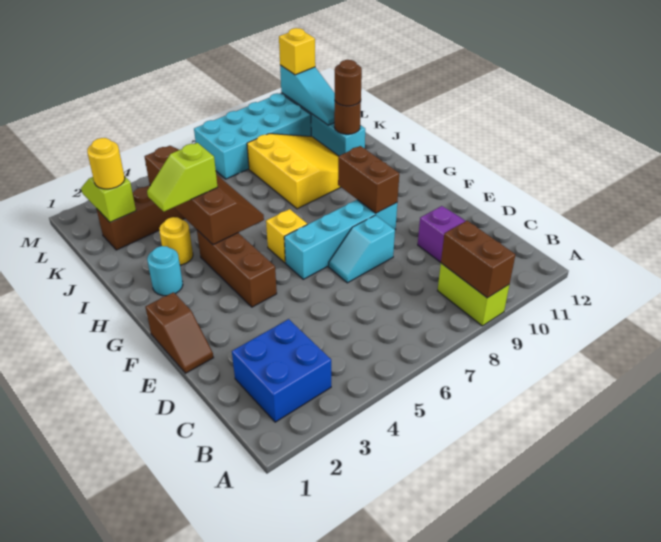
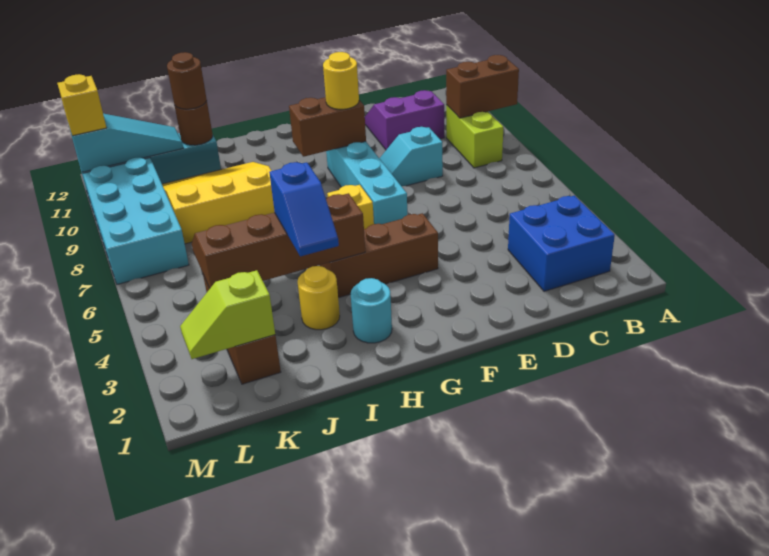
lime 1x2 brick [438,263,509,326] -> lime 1x2 brick turned to [446,105,503,168]
brown 1x2 slope [146,292,213,373] -> none
cyan 1x2 slope [329,215,395,283] -> cyan 1x2 slope turned to [379,127,443,186]
lime 1x2 slope [147,143,217,212] -> blue 1x2 slope [269,162,339,257]
yellow 1x1 round brick [87,138,125,189] -> yellow 1x1 round brick moved to [323,52,359,109]

